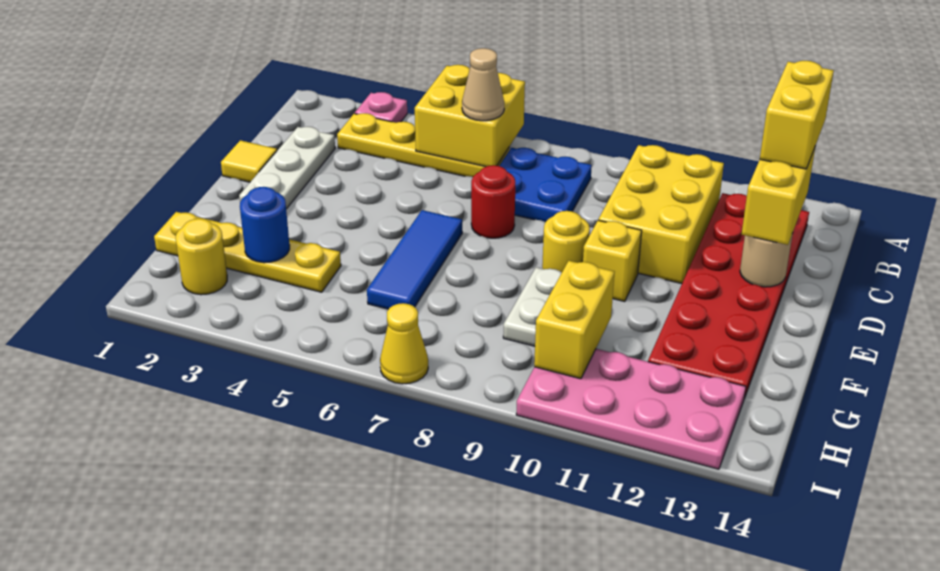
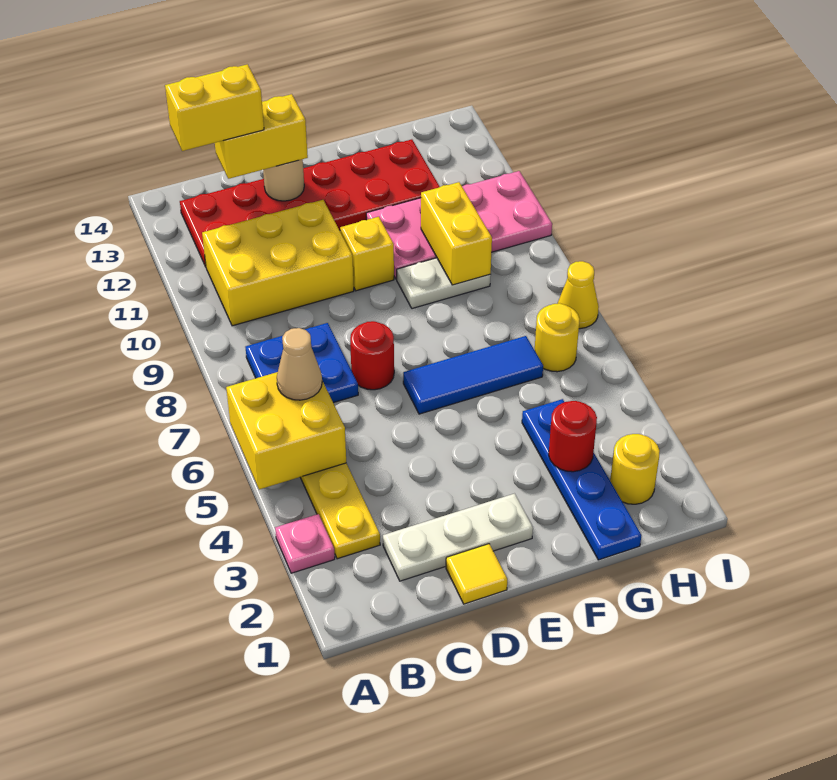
yellow 1x1 round brick [542,211,590,272] -> yellow 1x1 round brick moved to [535,303,580,372]
yellow 1x4 plate [154,212,341,292] -> blue 1x4 plate [522,399,641,560]
blue 1x1 round brick [240,187,290,263] -> red 1x1 round brick [549,401,597,472]
yellow 1x2 brick [534,261,615,379] -> yellow 1x2 brick turned to [421,182,492,285]
pink 2x4 plate [516,349,746,469] -> pink 2x4 plate turned to [366,171,552,279]

